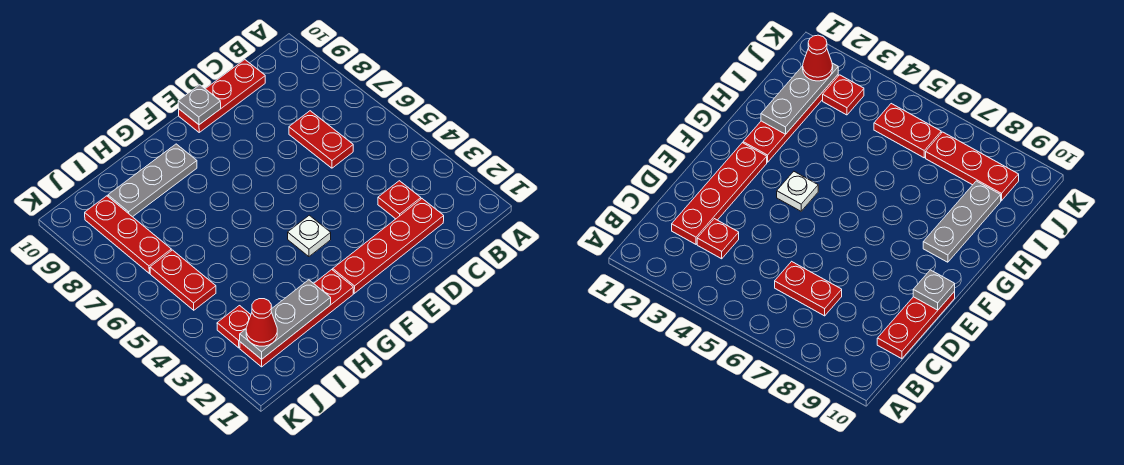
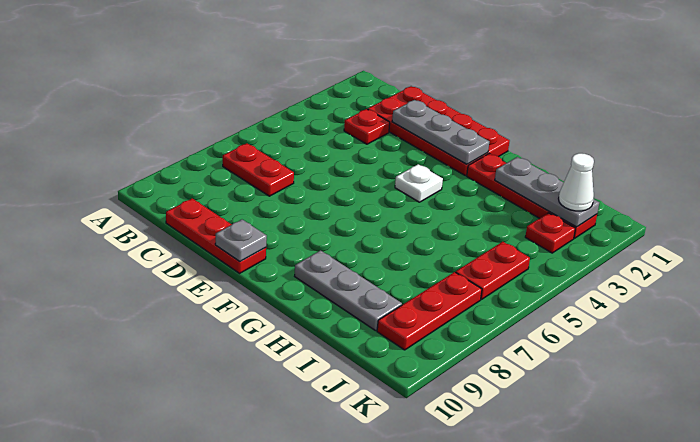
red 1x4 plate [333,199,444,293] -> red 2x4 plate [368,86,509,176]
red 1x2 plate [289,111,353,168] -> red 1x2 plate turned to [223,143,294,196]
none -> grey 1x3 plate [392,100,489,164]
red 1x1 cone [246,299,277,346] -> white 1x1 cone [559,153,594,211]

